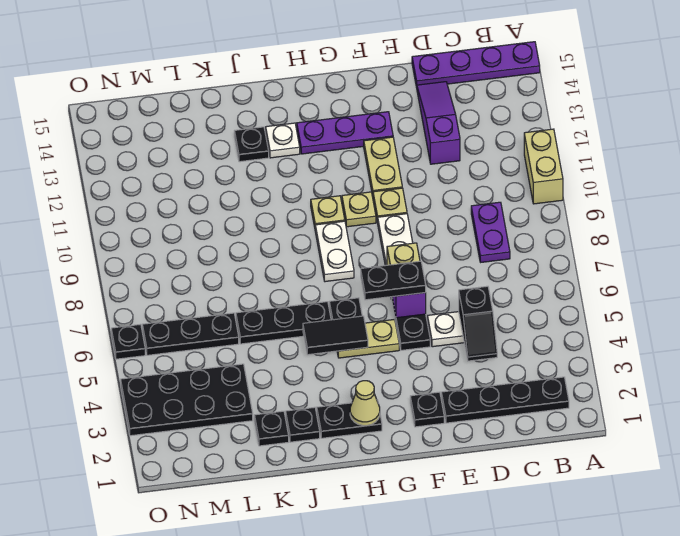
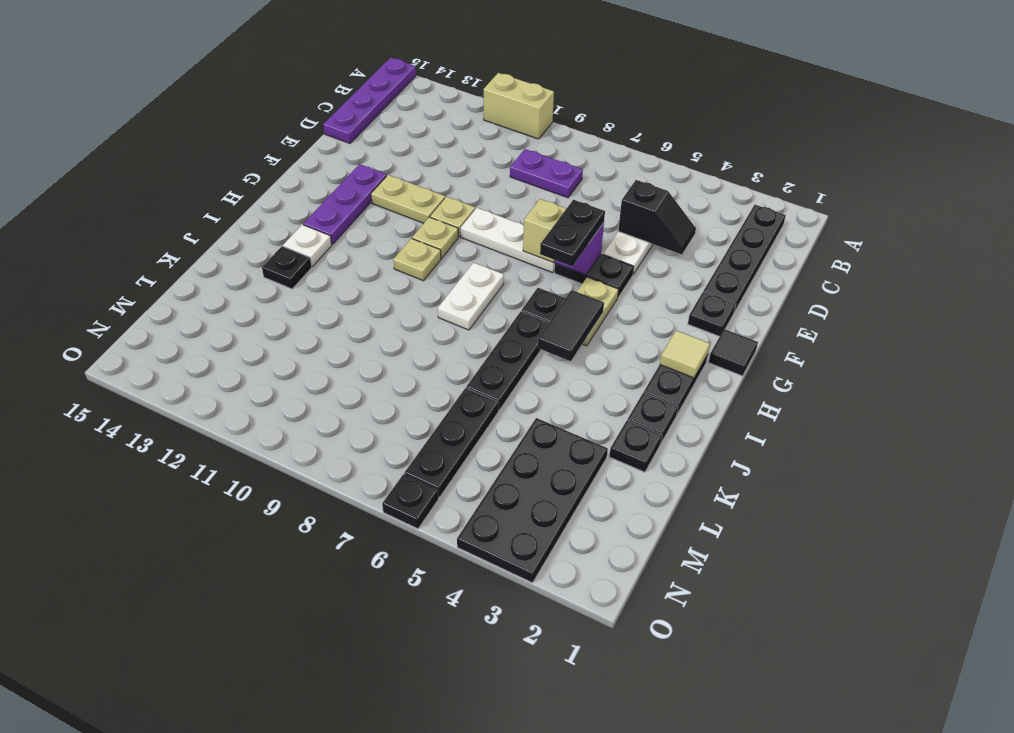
purple 1x3 slope [417,82,460,164] -> none
none -> black 1x1 tile [709,329,758,376]
tan 1x1 cone [350,381,380,426] -> tan 1x1 tile [660,330,710,378]
white 1x2 plate [315,221,354,282] -> white 1x2 plate turned to [438,263,504,330]

